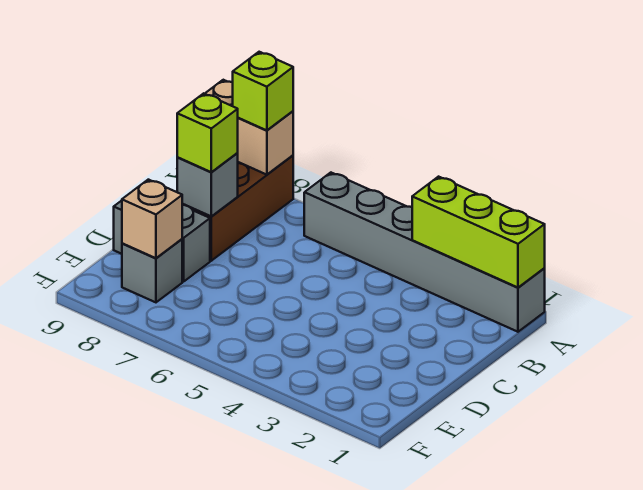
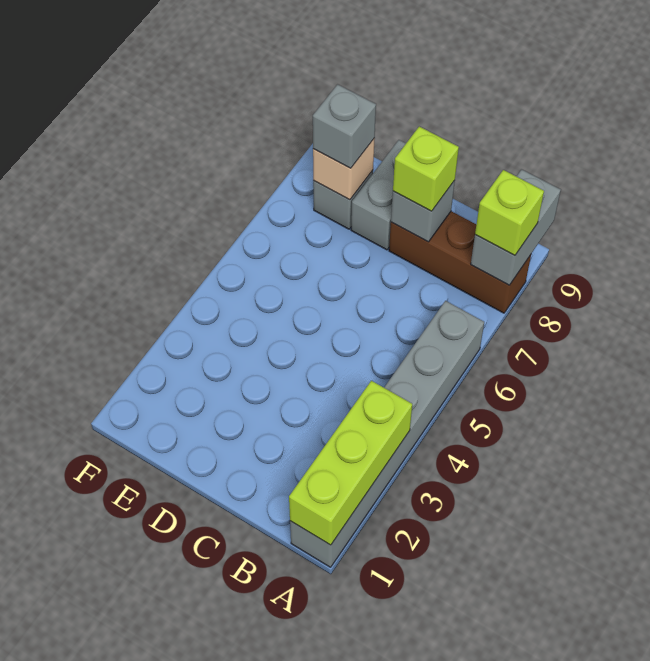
tan 1x2 brick [205,80,293,175] -> grey 1x2 brick [471,169,561,285]
none -> grey 1x1 brick [313,84,376,168]

